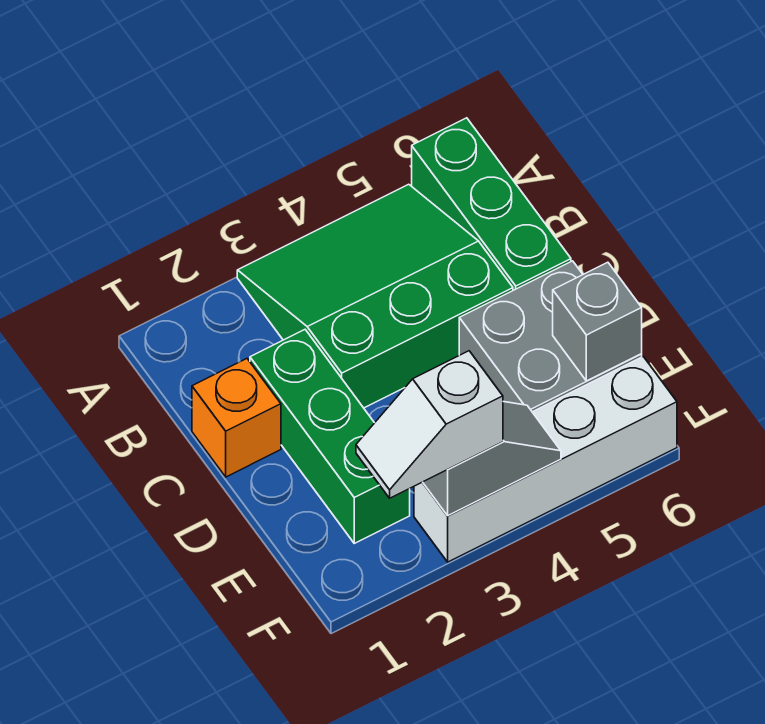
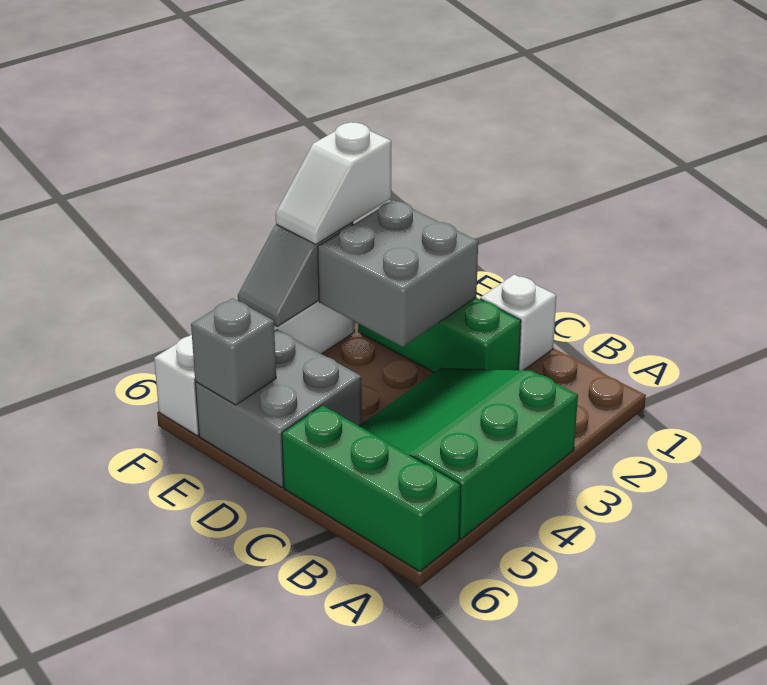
green 3x3 slope [237,184,513,408] -> green 3x3 slope turned to [359,368,578,539]
orange 1x1 brick [192,359,281,477] -> white 1x1 brick [480,274,556,370]
none -> grey 2x2 brick [318,200,478,347]
white 1x2 slope [356,351,503,498] -> white 1x2 slope turned to [276,122,391,244]

